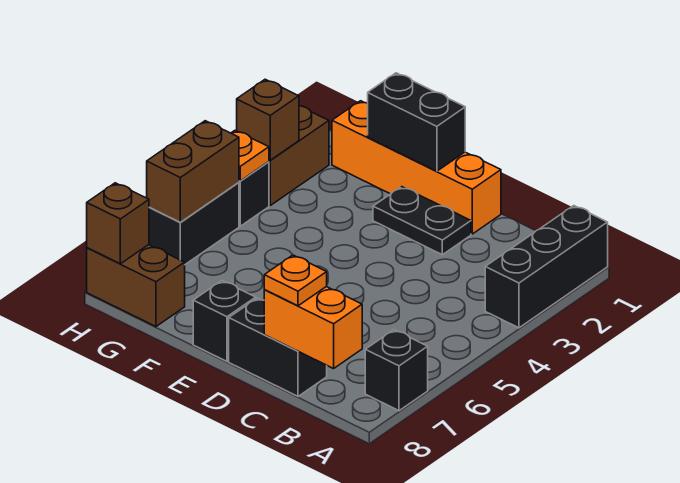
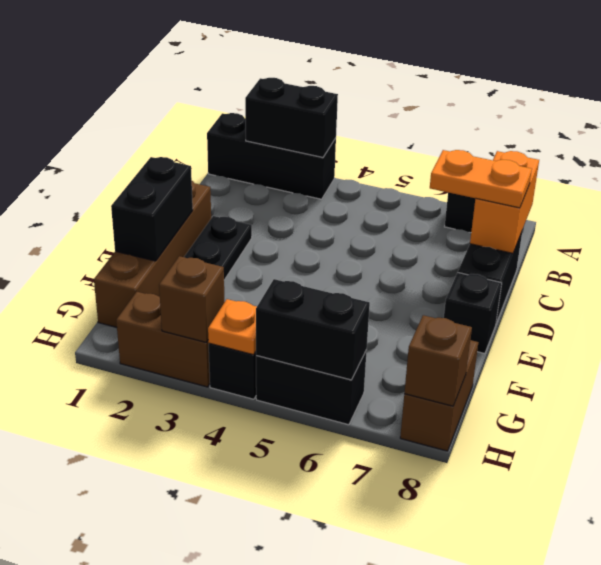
none -> black 1x2 brick [245,78,338,157]
orange 1x1 plate [264,255,327,306] -> orange 1x2 plate [430,150,532,208]
orange 1x4 brick [332,101,501,234] -> brown 1x4 brick [94,181,211,327]
brown 1x2 brick [147,121,239,222] -> black 1x2 brick [256,279,370,380]

